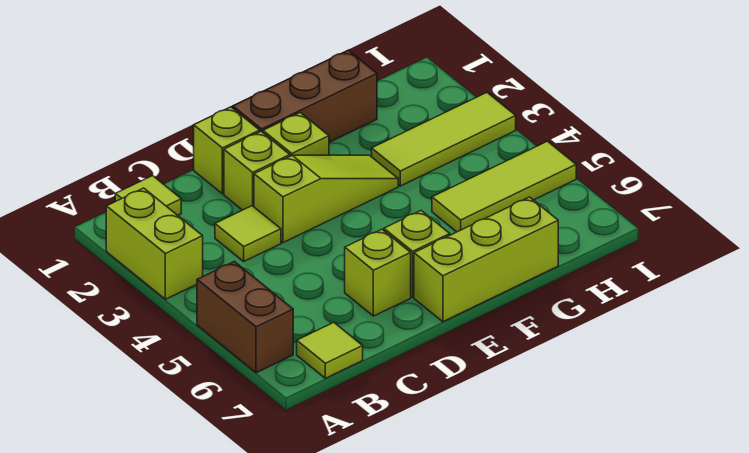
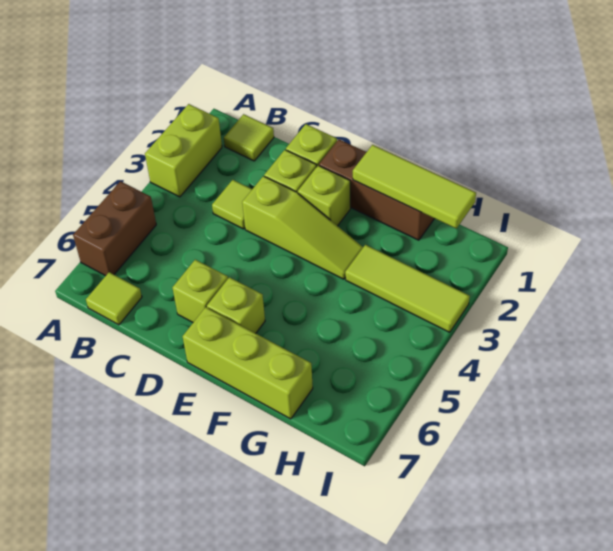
lime 1x3 tile [432,141,576,232] -> lime 1x3 tile moved to [353,145,476,228]

